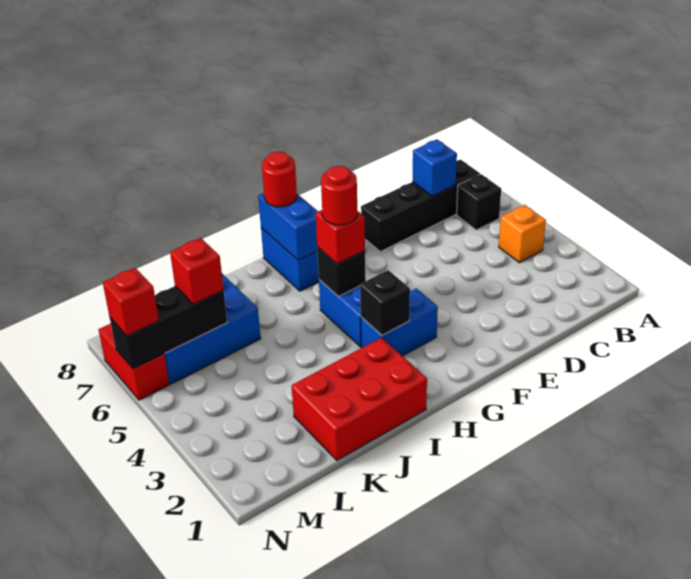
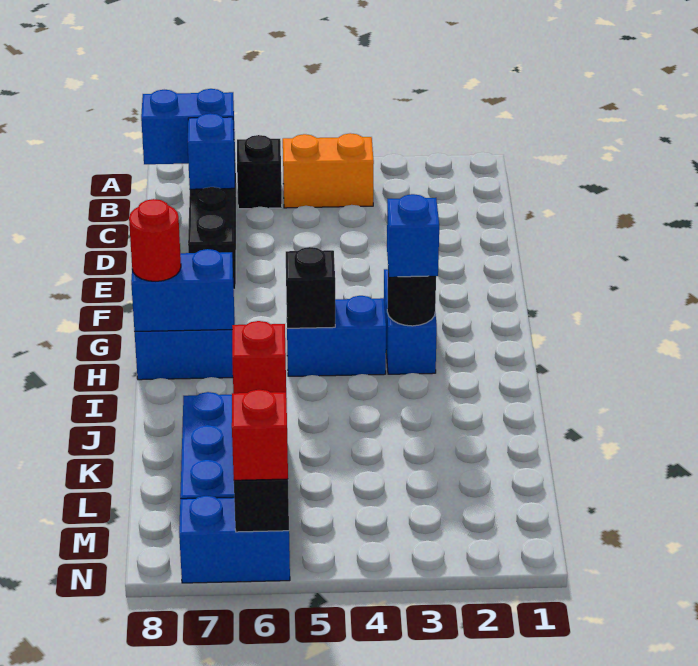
orange 1x1 brick [499,205,546,263] -> orange 1x2 brick [283,133,374,208]
none -> blue 1x2 brick [141,89,235,164]
black 1x1 brick [360,270,410,335] -> black 1x1 round brick [387,269,436,326]
none -> blue 1x1 brick [387,194,439,277]
red 1x1 brick [316,210,365,264] -> none
red 1x1 round brick [321,166,357,225] -> none
red 2x3 brick [292,338,427,460] -> none
red 1x2 brick [99,324,169,400] -> blue 1x2 brick [179,496,290,583]

